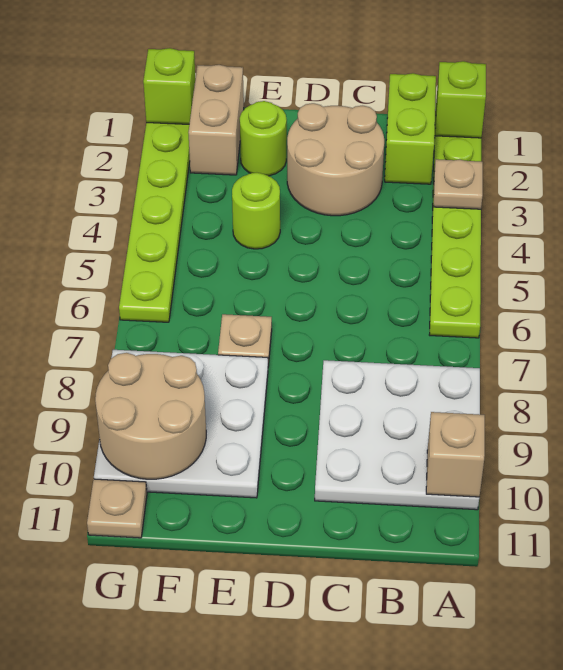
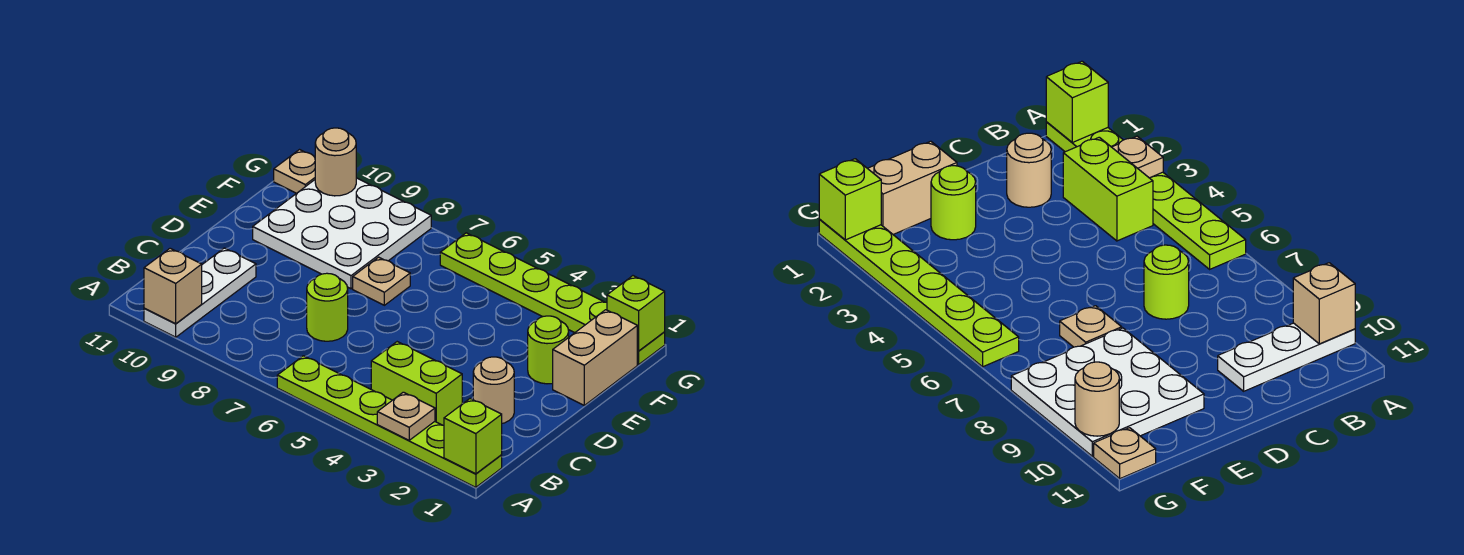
white 3x3 plate [315,360,480,510] -> white 1x3 plate [144,248,256,337]
lime 1x2 brick [385,73,436,184] -> lime 1x2 brick moved to [371,342,462,425]
tan 2x2 round brick [287,103,384,216] -> tan 1x1 round brick [473,357,514,423]
lime 1x1 round brick [232,173,280,249] -> lime 1x1 round brick moved to [307,273,348,341]
tan 1x2 brick [188,65,244,175] -> tan 1x2 brick turned to [553,310,637,405]
tan 2x2 round brick [95,353,206,479] -> tan 1x1 round brick [315,128,356,196]

